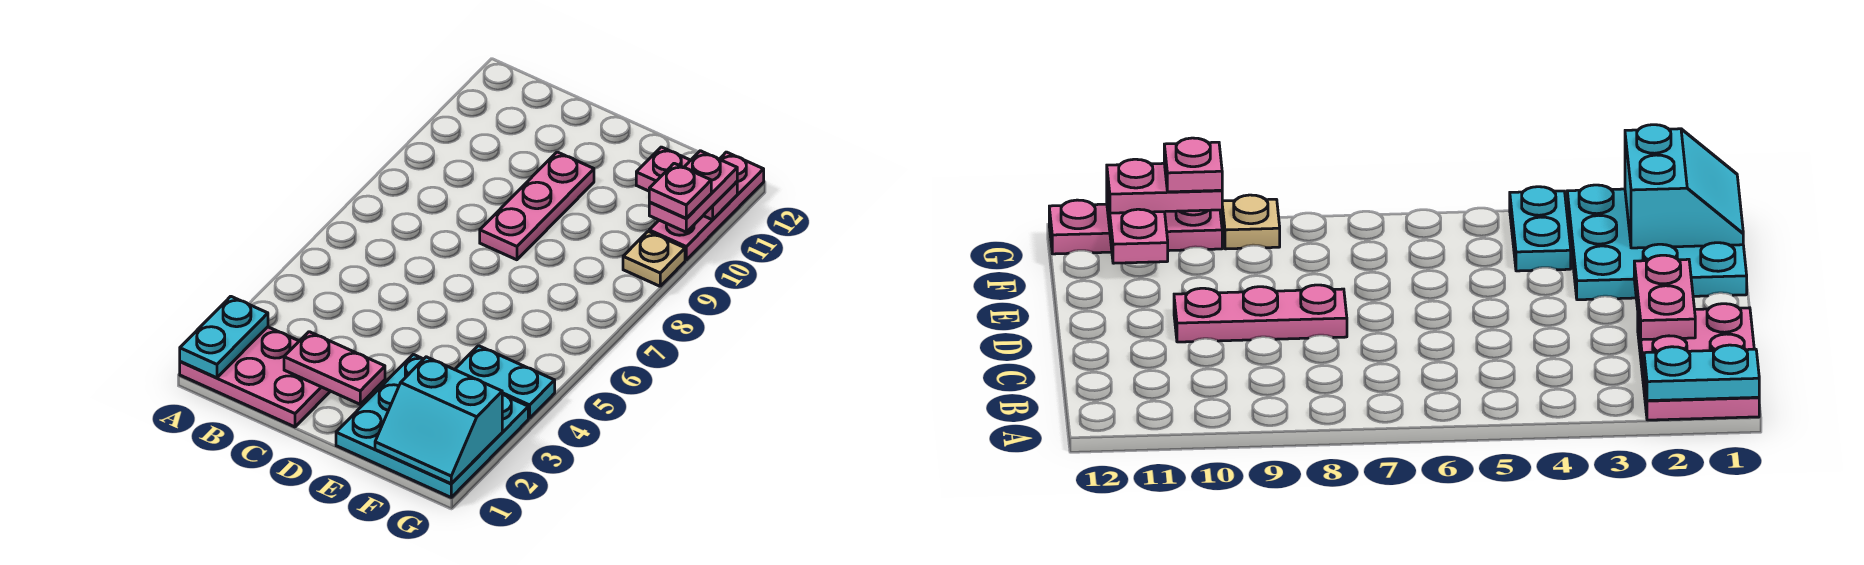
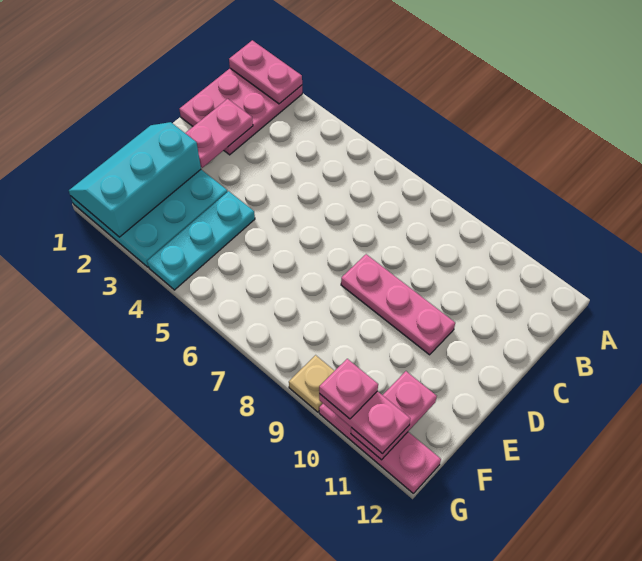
cyan 1x2 plate [180,296,268,378] -> pink 1x2 plate [229,40,302,104]
cyan 2x2 slope [375,357,502,484] -> cyan 2x3 slope [69,122,201,237]
cyan 1x2 plate [455,346,555,418] -> cyan 1x3 plate [147,191,255,290]

